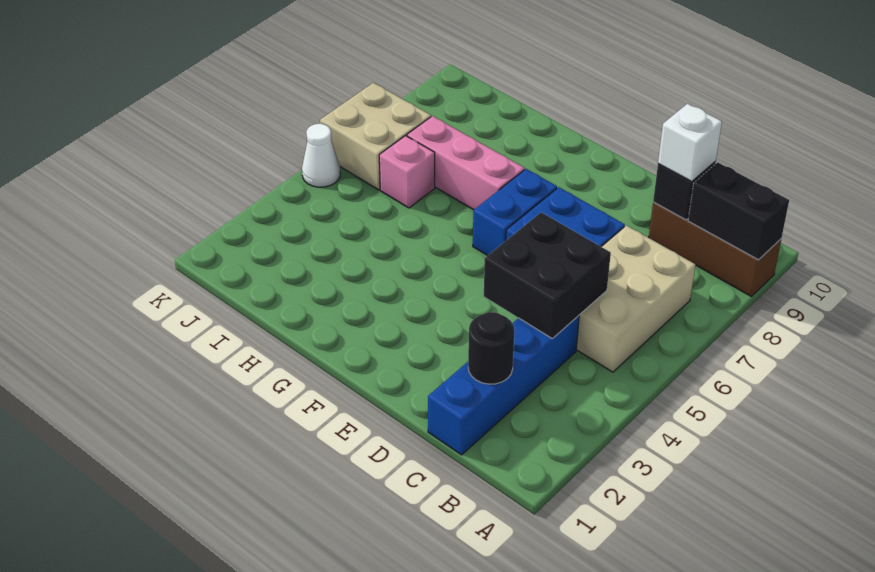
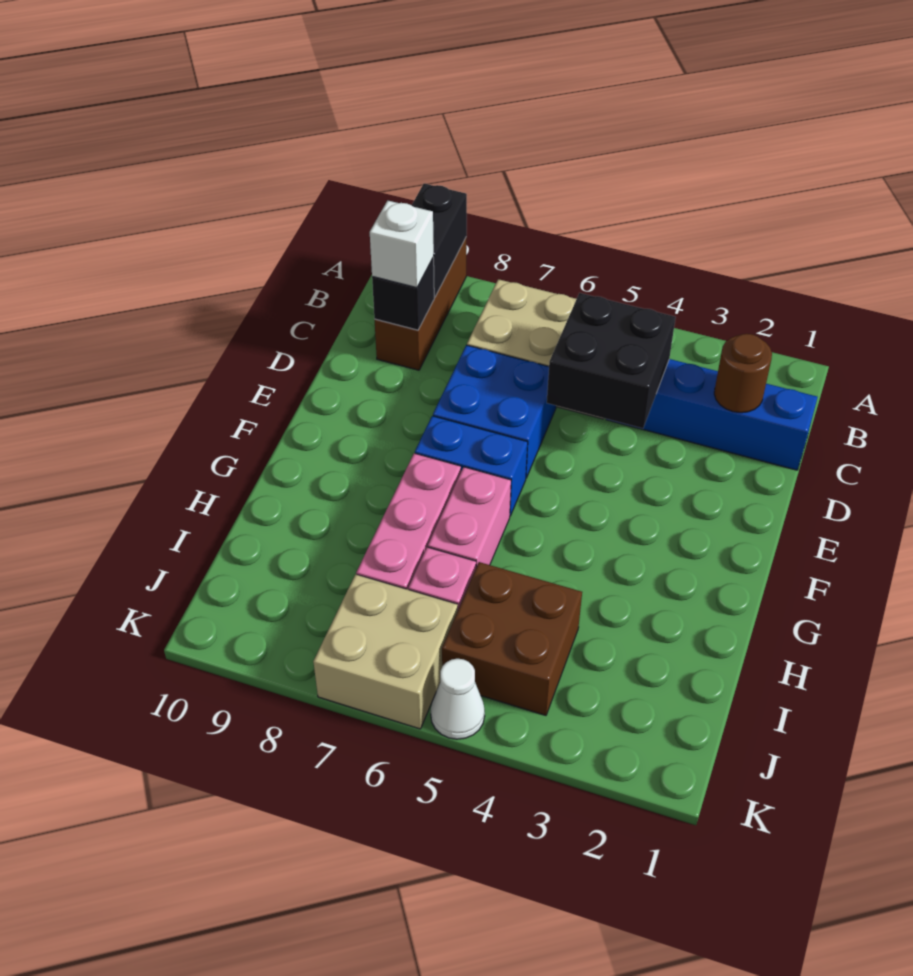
black 1x1 round brick [468,312,514,384] -> brown 1x1 round brick [714,334,772,413]
none -> pink 1x2 brick [428,467,511,567]
none -> brown 2x2 brick [442,562,582,715]

